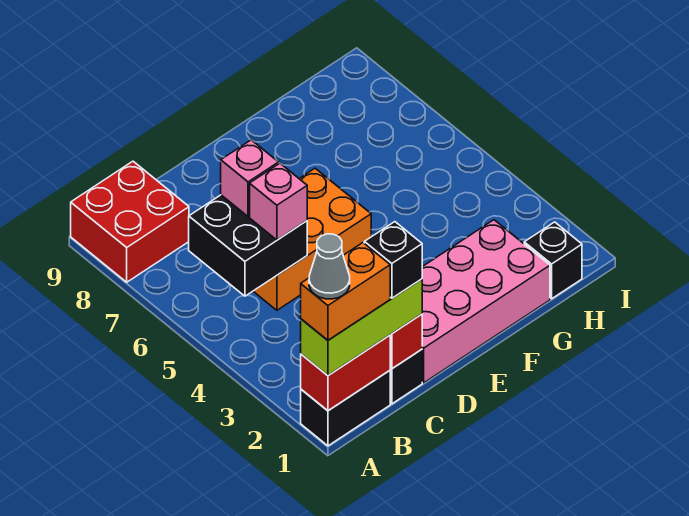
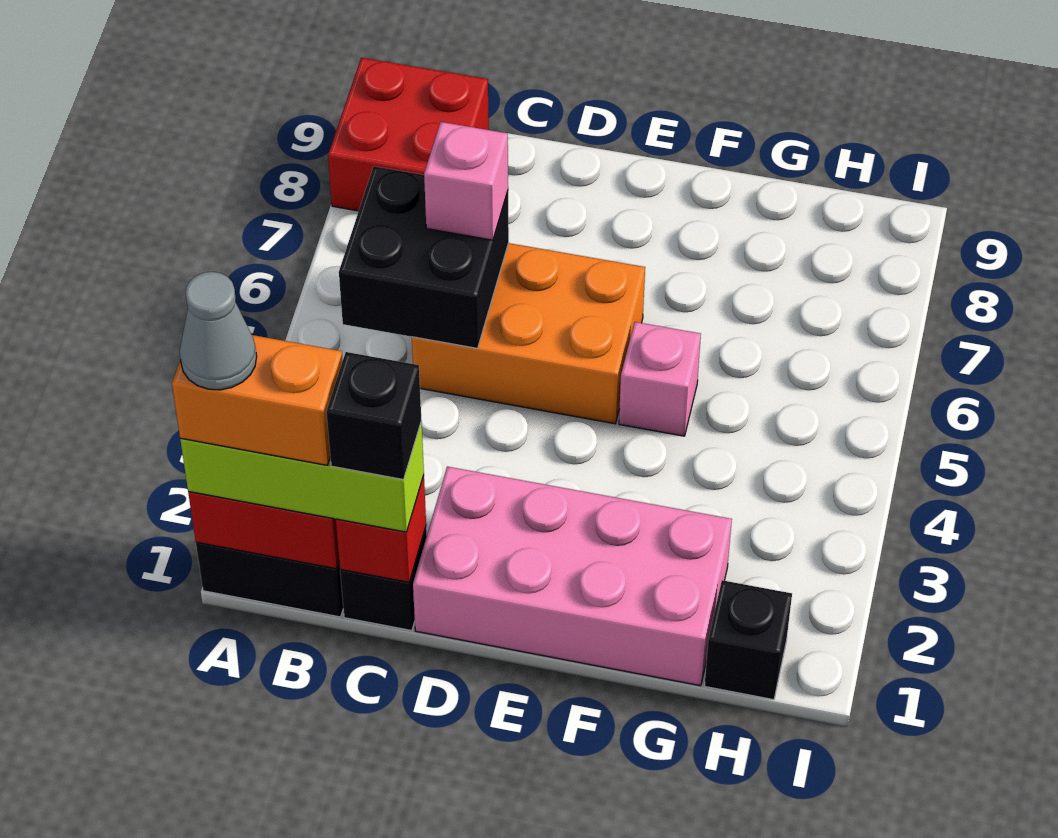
pink 1x1 brick [250,163,307,240] -> pink 1x1 brick moved to [619,322,701,436]

